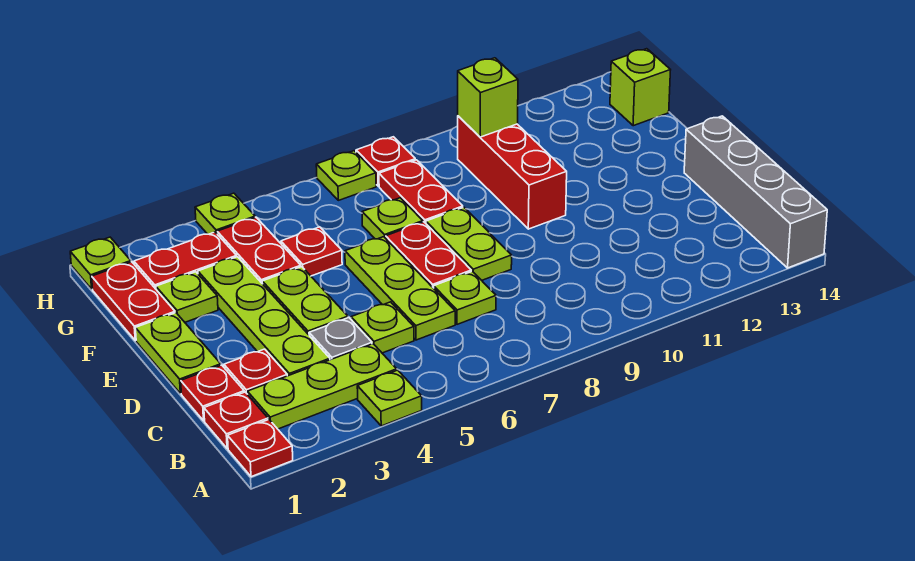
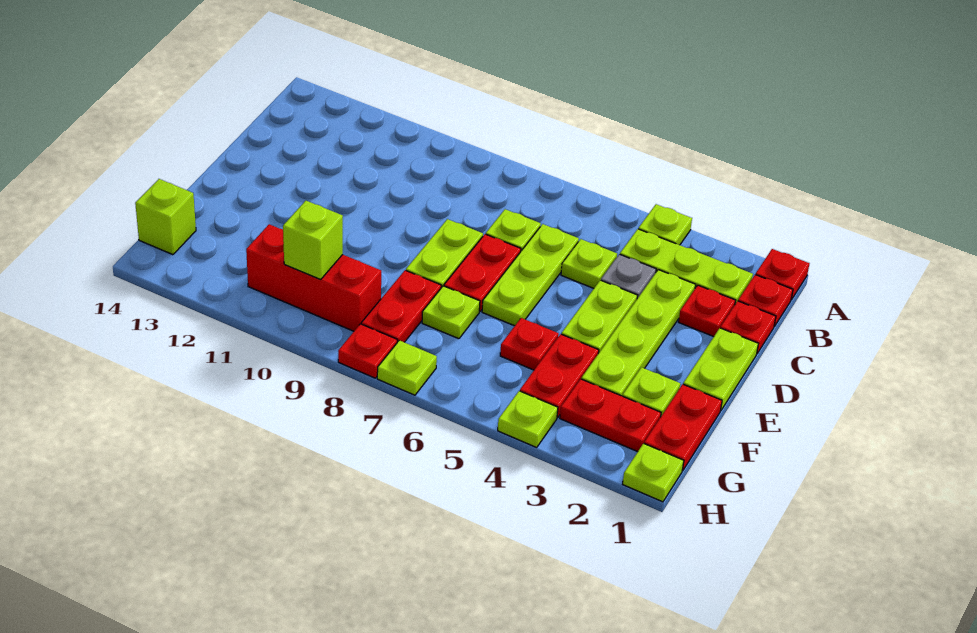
grey 1x4 brick [684,116,827,268] -> none
red 1x3 brick [458,116,567,229] -> red 1x3 brick turned to [246,224,381,331]

